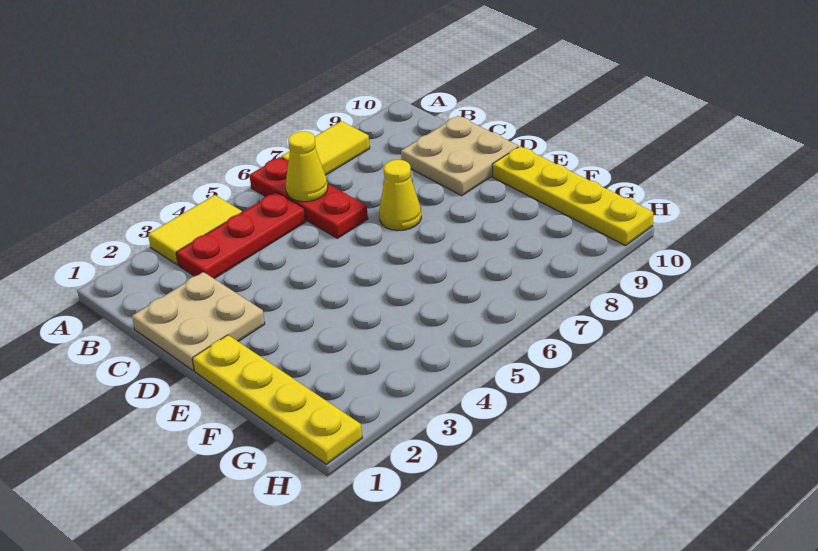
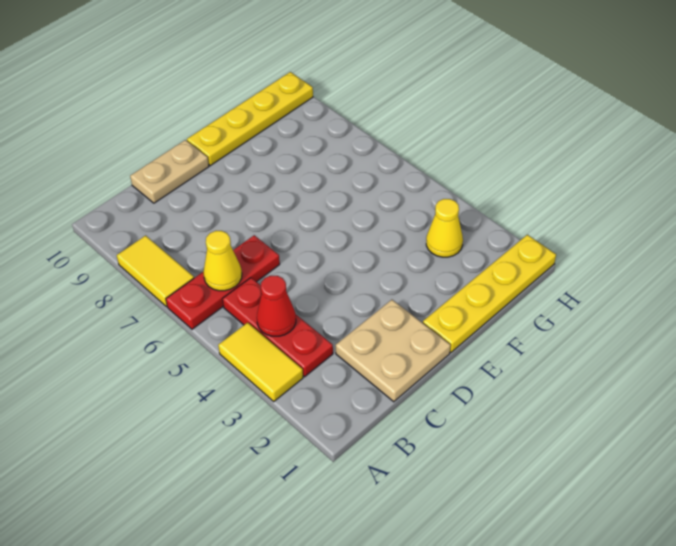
none -> red 1x1 cone [257,276,296,336]
tan 2x2 plate [401,116,518,196] -> tan 1x2 plate [130,140,209,203]
yellow 1x1 cone [379,160,421,231] -> yellow 1x1 cone moved to [426,199,463,257]

